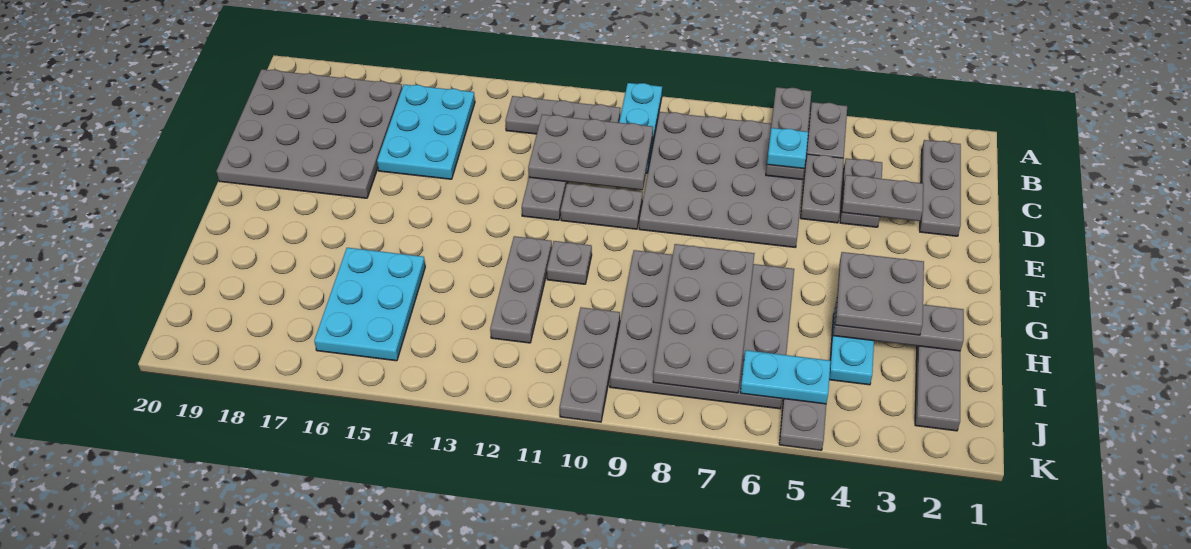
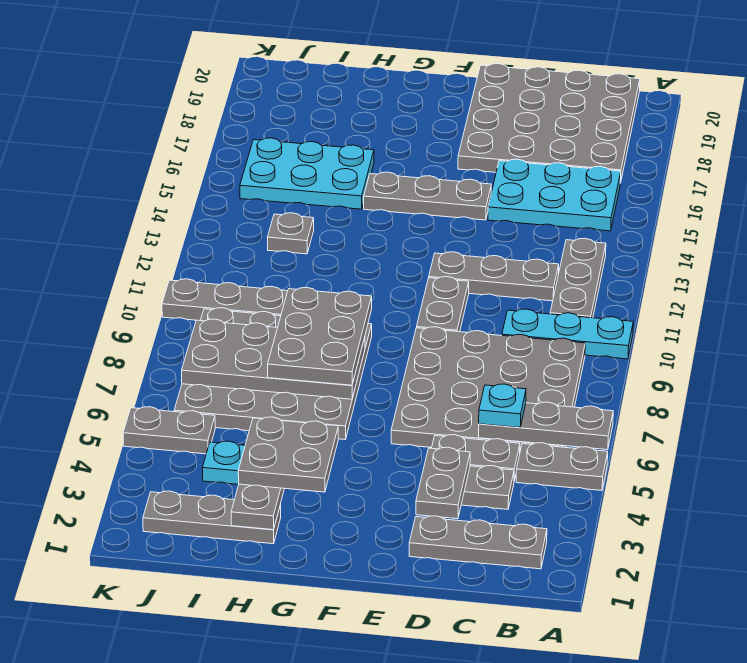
grey 2x3 plate [528,115,653,190] -> grey 2x3 plate moved to [268,287,372,385]
grey 1x1 plate [547,241,592,284] -> grey 1x1 plate moved to [267,213,314,254]
grey 1x3 plate [490,236,552,343] -> grey 1x3 plate moved to [364,172,491,220]
cyan 1x2 plate [740,350,831,404] -> none

